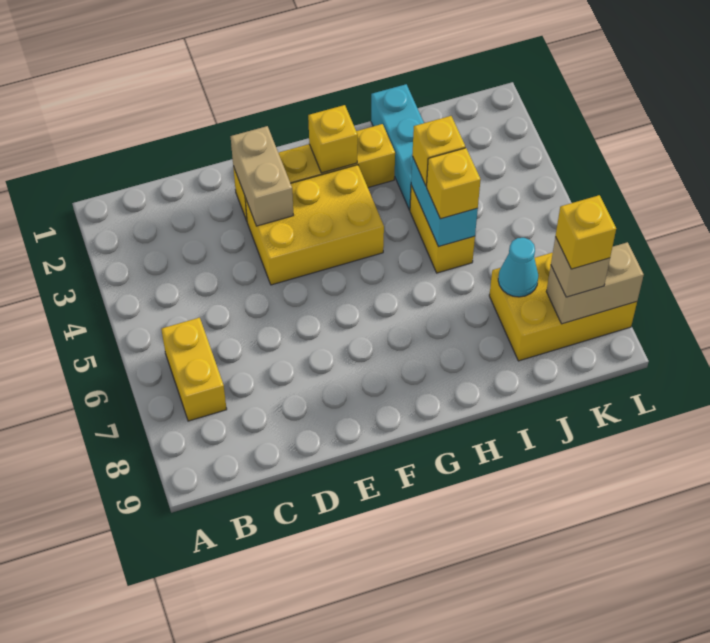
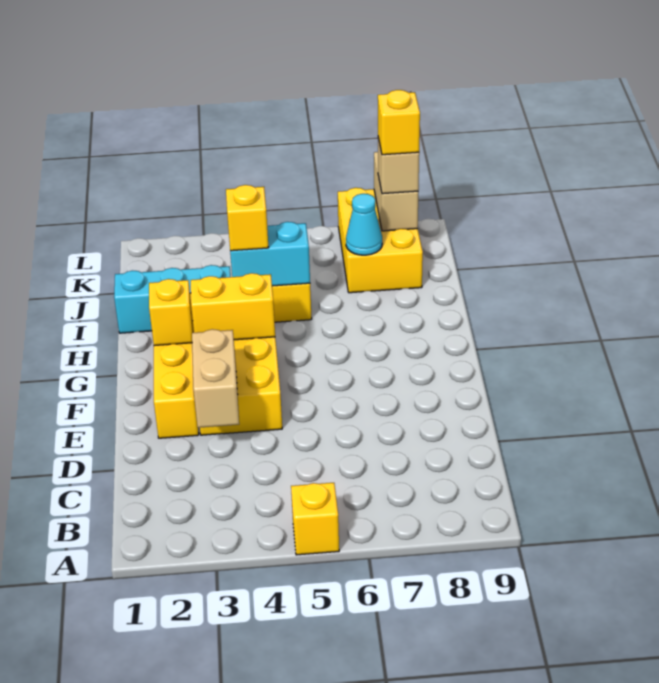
yellow 1x2 brick [161,318,227,421] -> yellow 1x2 brick moved to [191,273,275,340]
tan 1x2 brick [230,126,294,226] -> tan 1x2 brick turned to [192,329,239,428]
yellow 1x1 brick [427,148,481,219] -> yellow 1x1 brick moved to [291,483,339,555]

